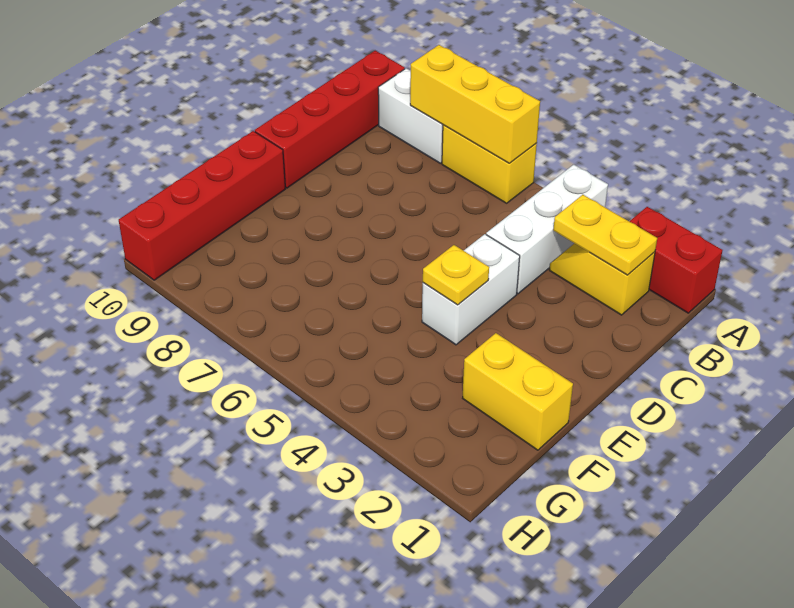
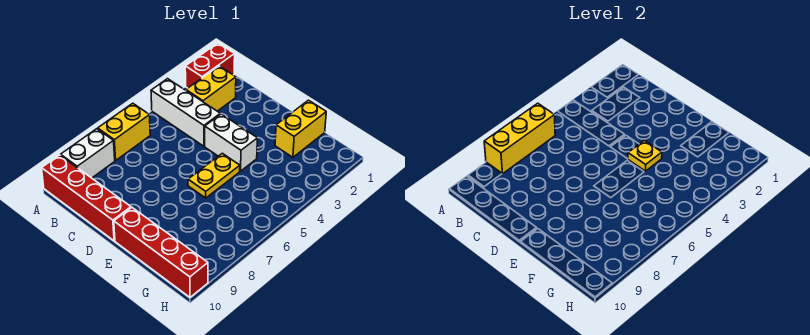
yellow 1x2 slope [549,243,655,315] -> yellow 1x2 brick [186,66,236,111]
yellow 1x2 plate [553,195,657,275] -> yellow 1x2 plate moved to [188,153,240,198]

